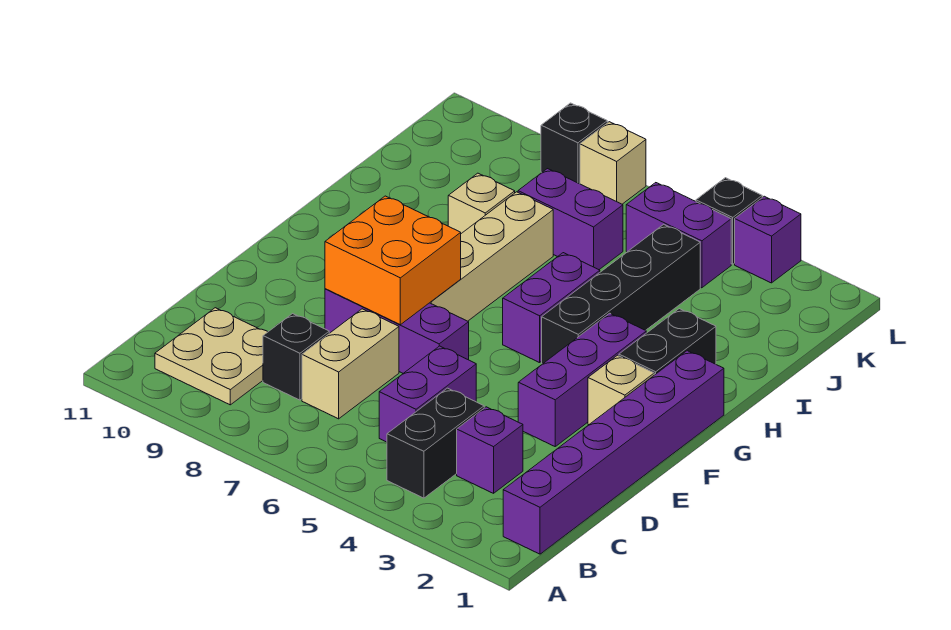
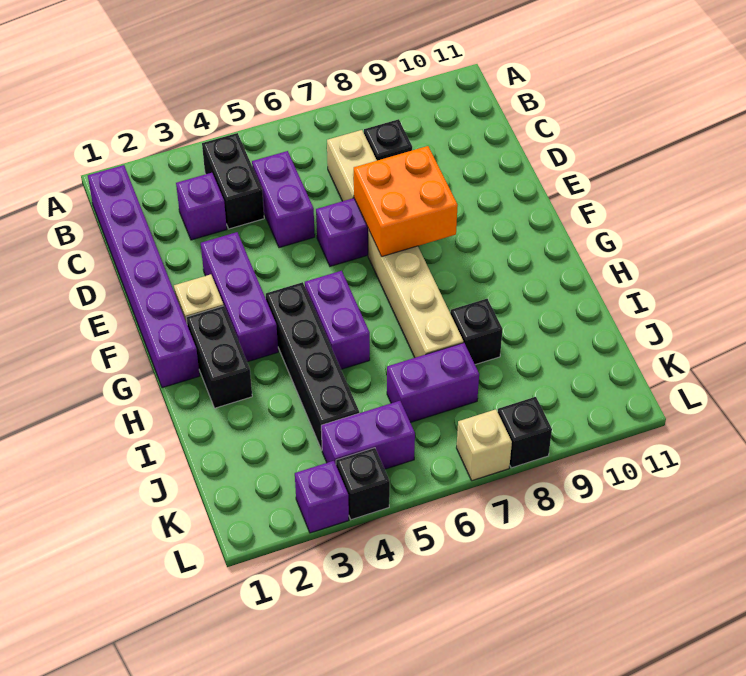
tan 2x2 plate [155,308,268,405] -> none
tan 1x1 brick [448,173,515,233] -> black 1x1 brick [450,299,502,365]

